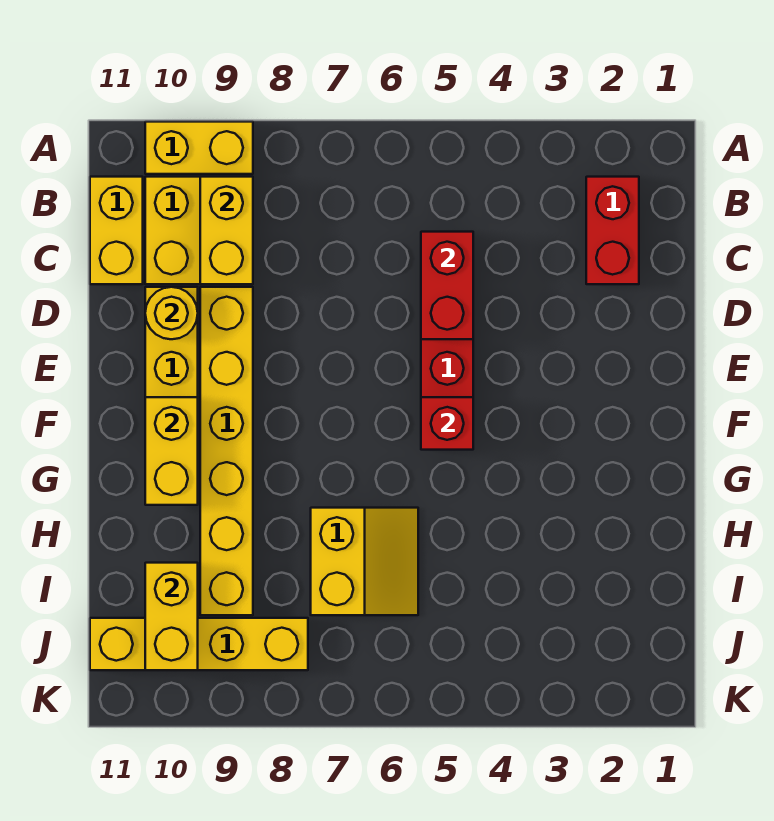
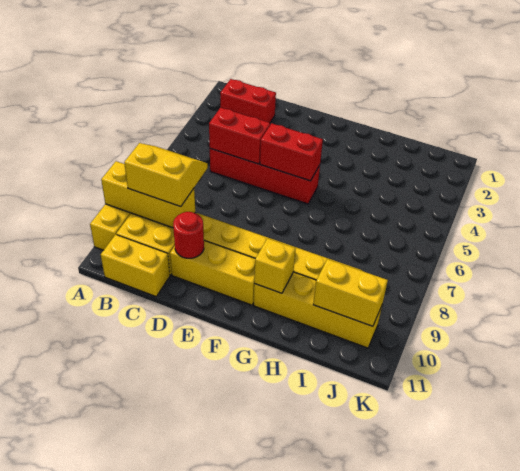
yellow 1x2 brick [200,177,253,284] -> yellow 1x3 brick [101,161,195,228]
yellow 1x1 round brick [145,287,198,339] -> red 1x1 round brick [173,212,204,258]
red 1x1 brick [421,397,473,450] -> red 1x2 brick [260,123,323,181]
yellow 1x2 brick [145,397,198,505] -> yellow 1x1 brick [254,238,296,293]
yellow 2x2 slope [311,508,418,615] -> yellow 2x2 slope moved to [124,143,208,207]
yellow 1x4 brick [90,618,308,670] -> yellow 1x4 brick turned to [254,272,382,348]

